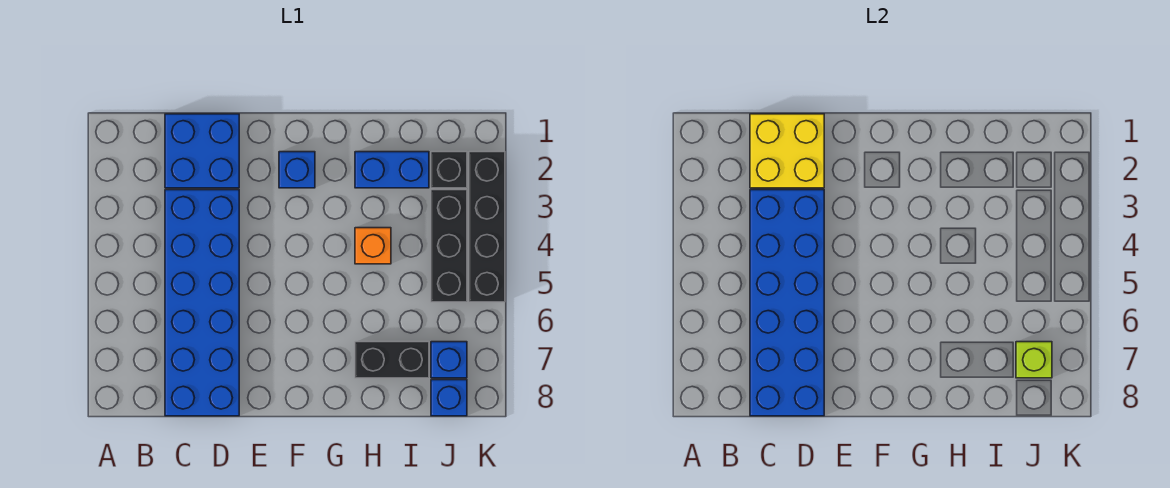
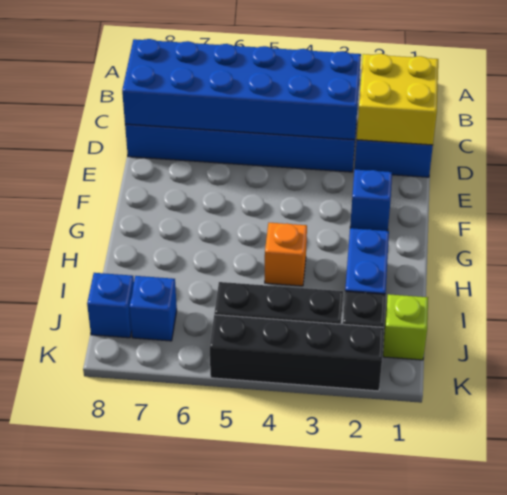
black 1x2 brick [355,342,429,378] -> none
lime 1x1 brick [1016,342,1052,378] -> lime 1x1 brick moved to [383,294,428,360]

